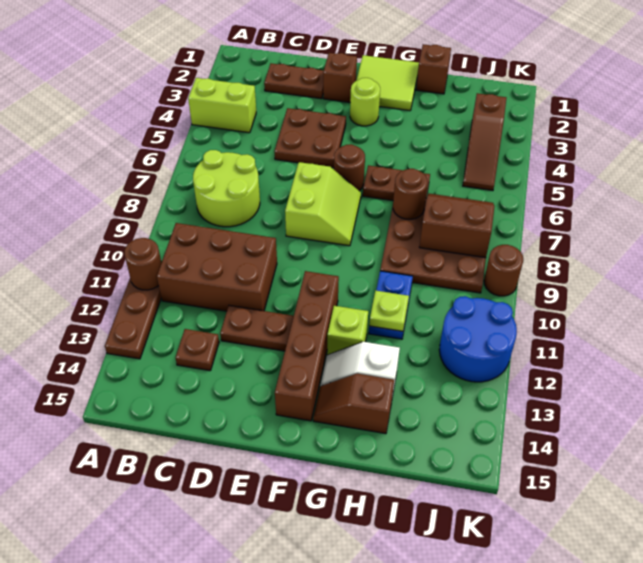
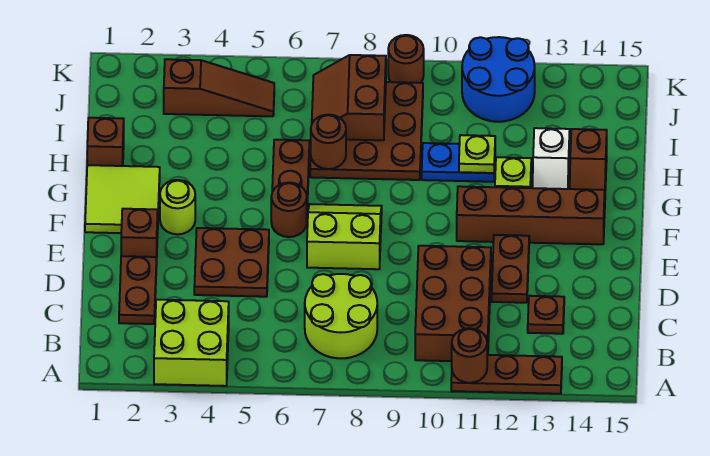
lime 1x2 brick [188,78,256,133] -> lime 2x2 brick [154,300,229,386]

